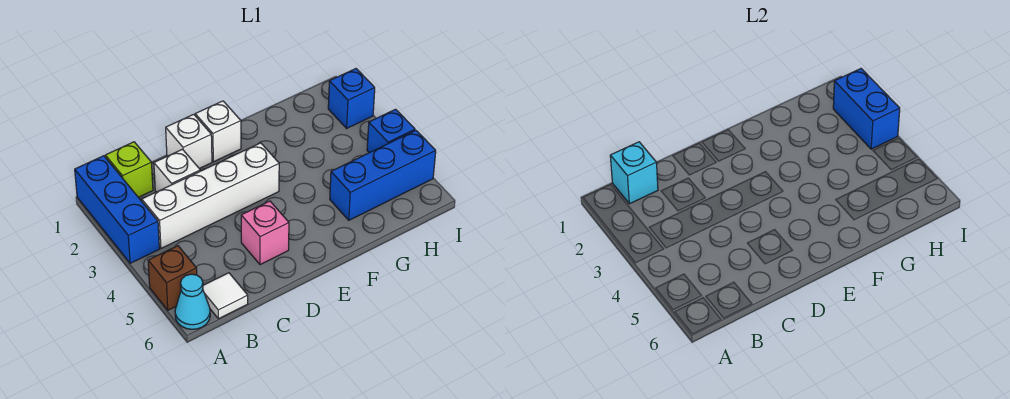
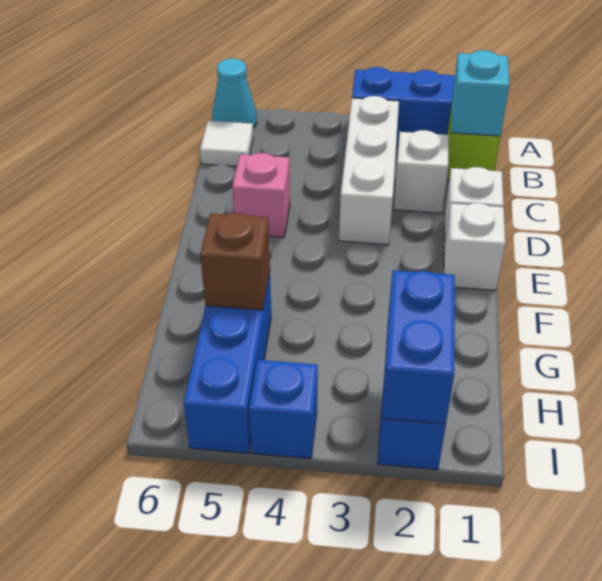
brown 1x1 brick [148,246,197,310] -> brown 1x1 brick moved to [200,213,270,310]
white 1x4 brick [142,143,279,248] -> white 1x3 brick [339,96,399,245]
blue 1x2 brick [833,69,900,149] -> blue 1x2 brick turned to [382,270,455,424]

